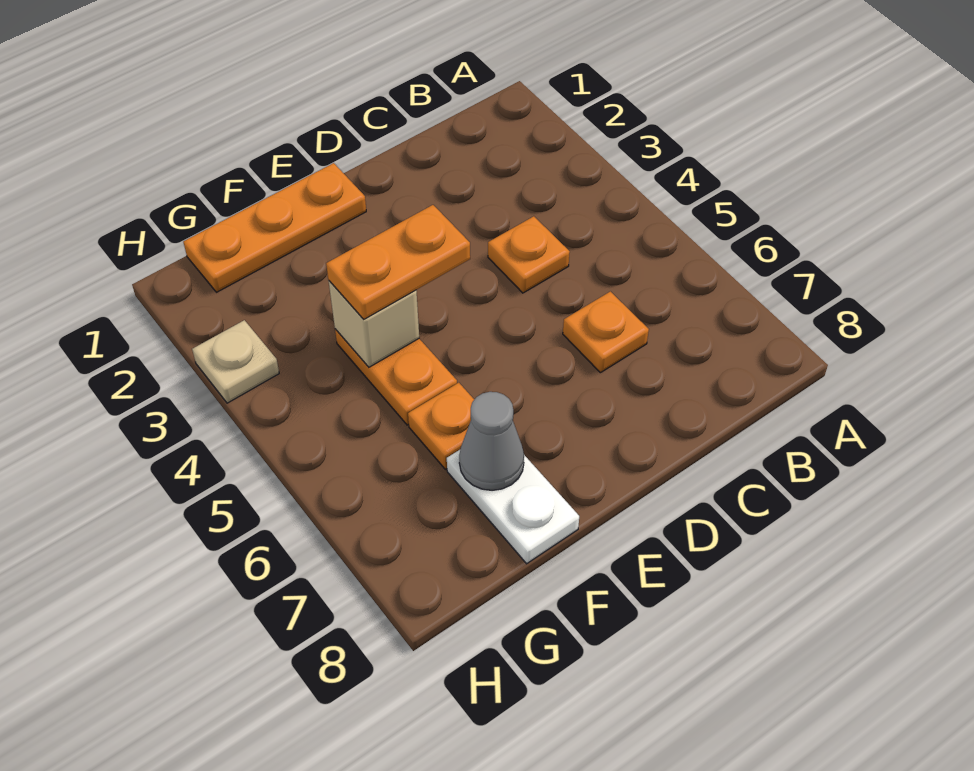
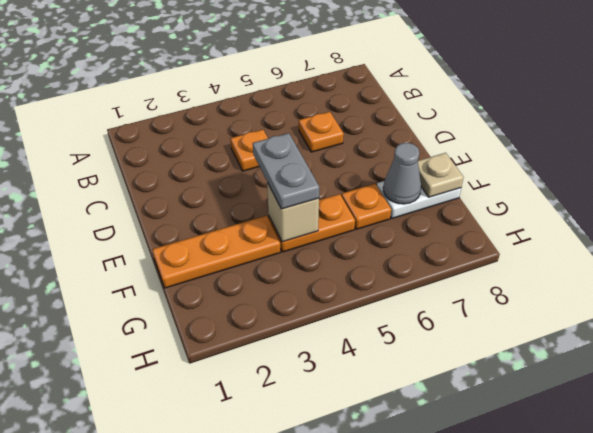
orange 1x3 plate [183,163,366,292] -> orange 1x3 plate turned to [152,216,280,288]
orange 1x2 plate [326,205,470,319] -> grey 1x2 plate [253,133,319,209]
tan 1x1 plate [192,320,279,403] -> tan 1x1 plate moved to [418,153,464,197]

